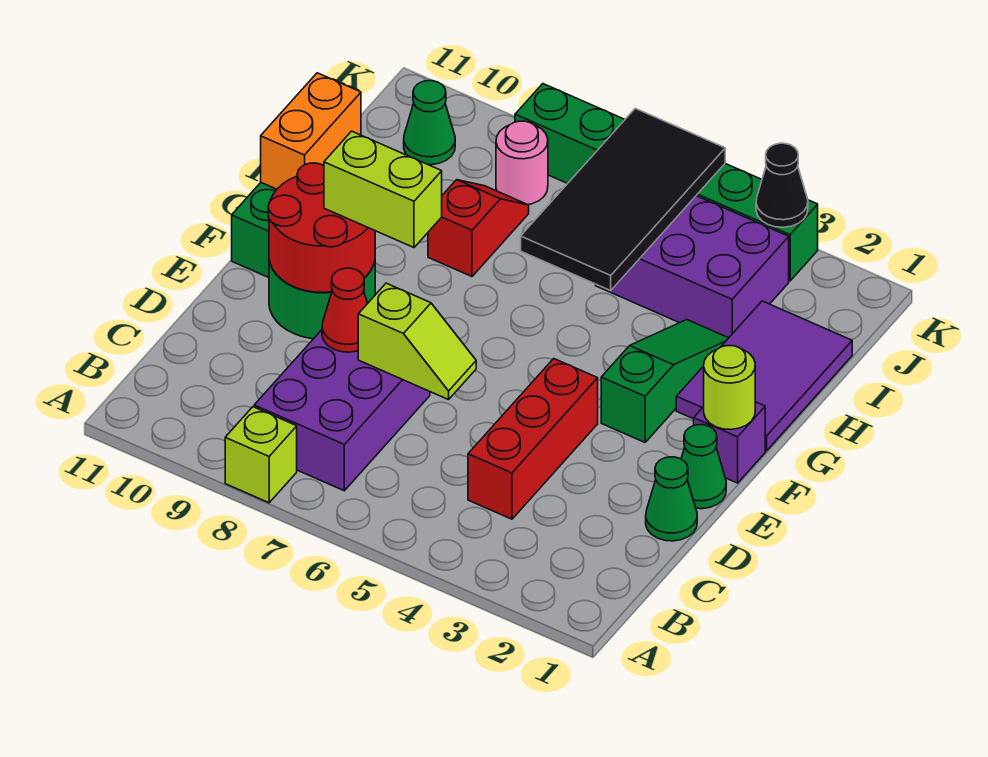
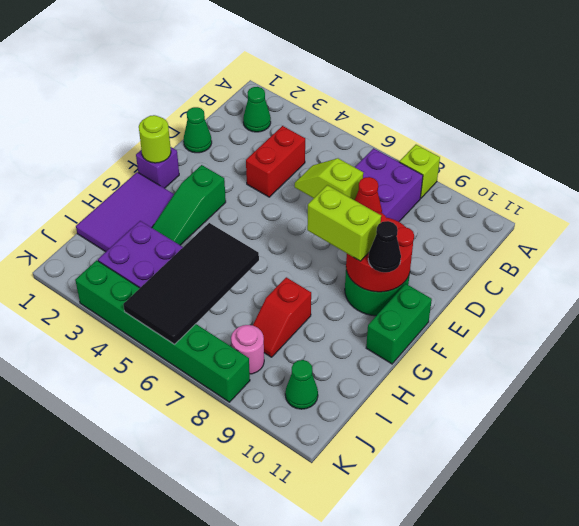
red 1x3 brick [468,359,598,519] -> red 1x2 brick [246,126,305,197]
green 1x1 cone [681,425,726,509] -> green 1x1 cone moved to [243,87,271,132]
orange 1x2 brick [261,73,361,189] -> none
black 1x1 cone [756,143,808,227] -> black 1x1 cone moved to [368,221,401,272]

